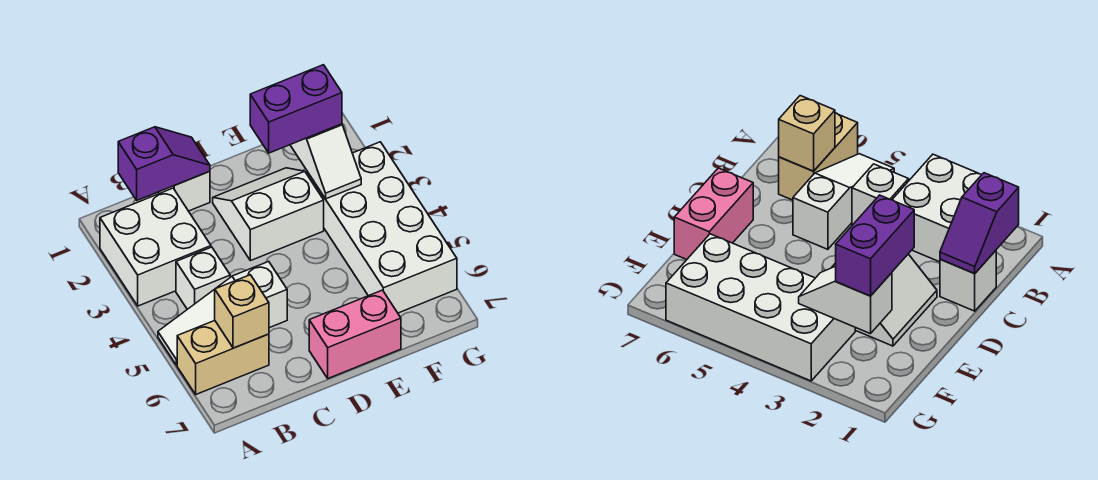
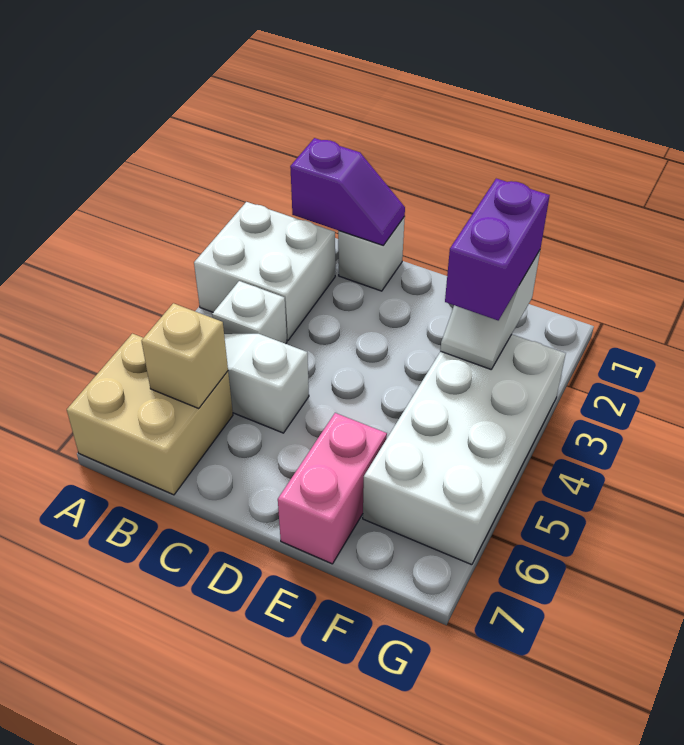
tan 1x2 brick [177,321,269,394] -> tan 2x2 brick [67,334,233,495]
white 2x2 slope [213,168,324,261] -> none
pink 1x2 brick [309,290,401,378] -> pink 1x2 brick turned to [278,413,387,564]
purple 1x2 brick [250,65,342,153] -> purple 1x2 brick turned to [445,179,550,320]

